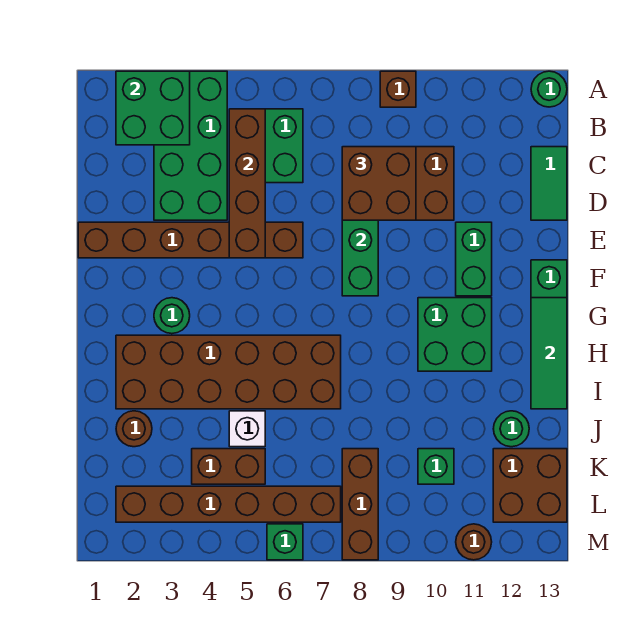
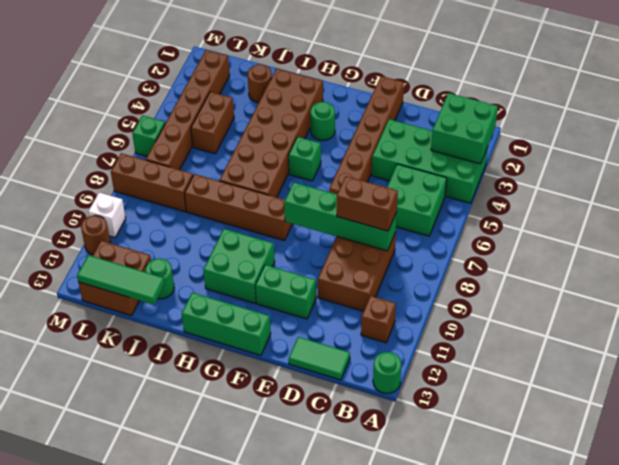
brown 1x1 brick [380,71,416,107] -> brown 1x1 brick moved to [361,296,396,343]
brown 1x4 brick [229,109,265,258] -> brown 1x4 brick moved to [184,174,292,240]
brown 2x2 brick [342,147,416,220] -> brown 1x2 brick [337,176,398,231]
green 1x3 tile [531,298,567,409] -> green 1x3 tile moved to [77,255,165,305]
white 1x1 brick [229,411,265,447] -> white 1x1 brick moved to [88,192,126,237]
green 1x1 brick [418,449,454,484] -> green 1x1 brick moved to [288,137,321,181]

